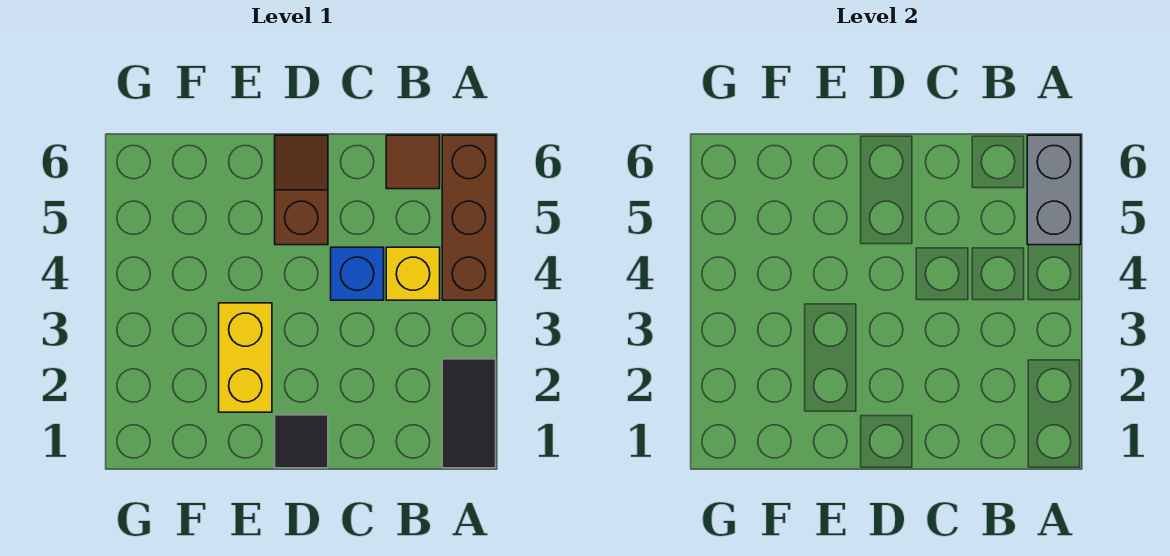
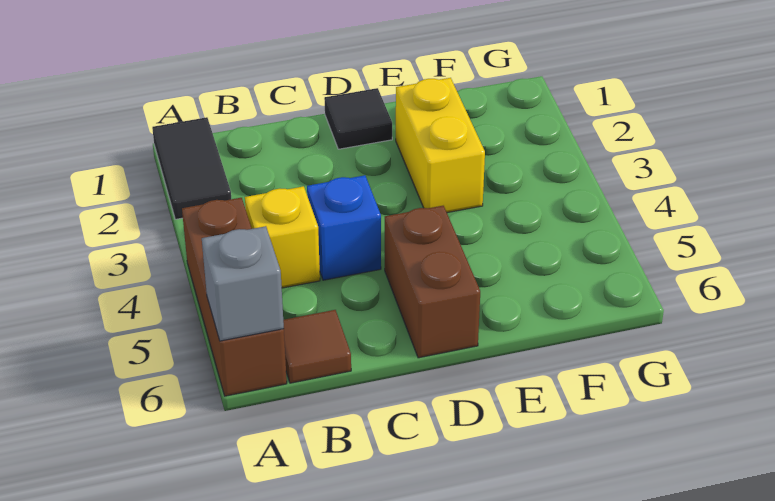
grey 1x2 brick [1027,135,1081,245] -> grey 1x1 brick [202,226,284,341]
brown 1x2 slope [275,135,328,245] -> brown 1x2 brick [385,206,480,358]

